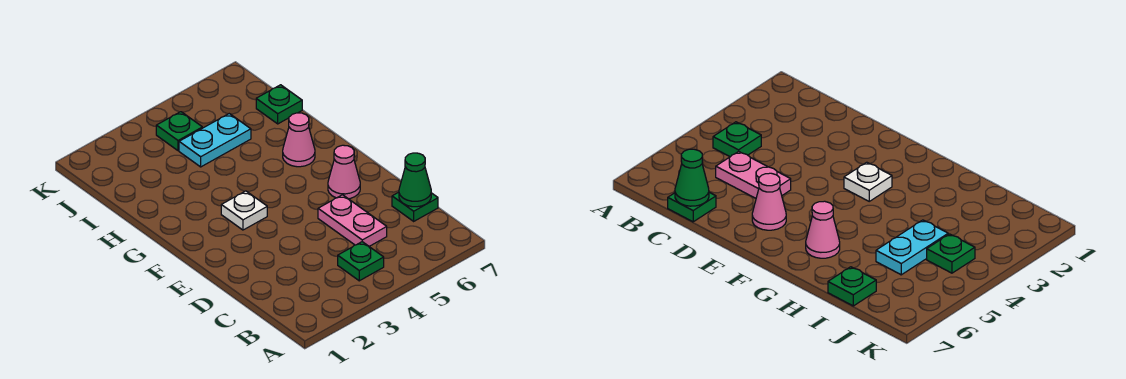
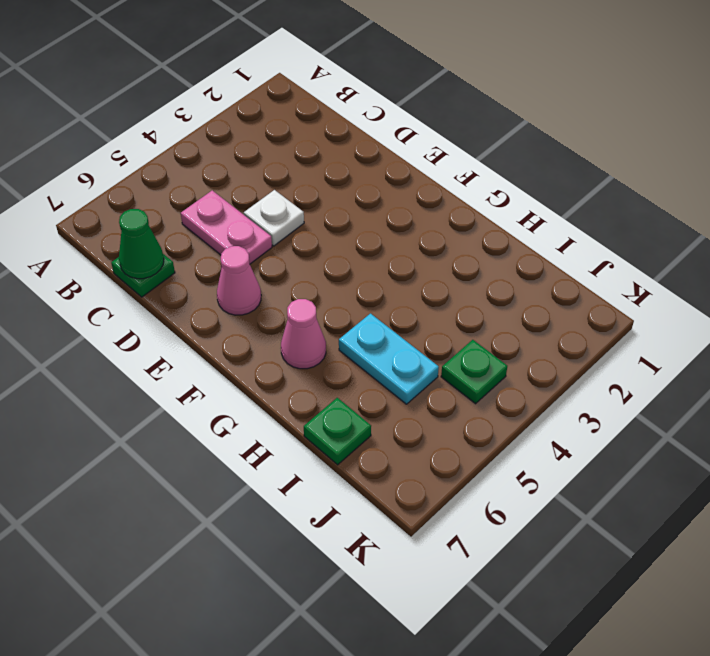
green 1x1 plate [338,242,384,281] -> none
white 1x1 plate [221,191,267,230] -> white 1x1 plate moved to [244,190,304,246]
cyan 1x2 plate [179,114,251,167] -> cyan 1x2 plate turned to [339,314,439,404]

